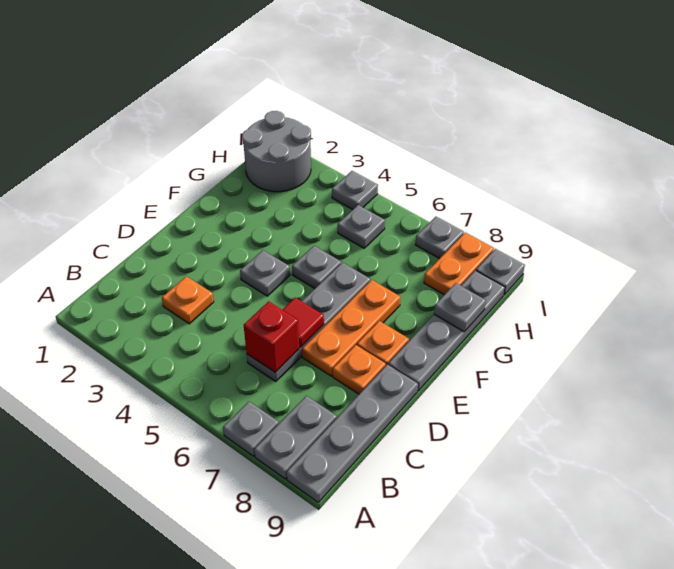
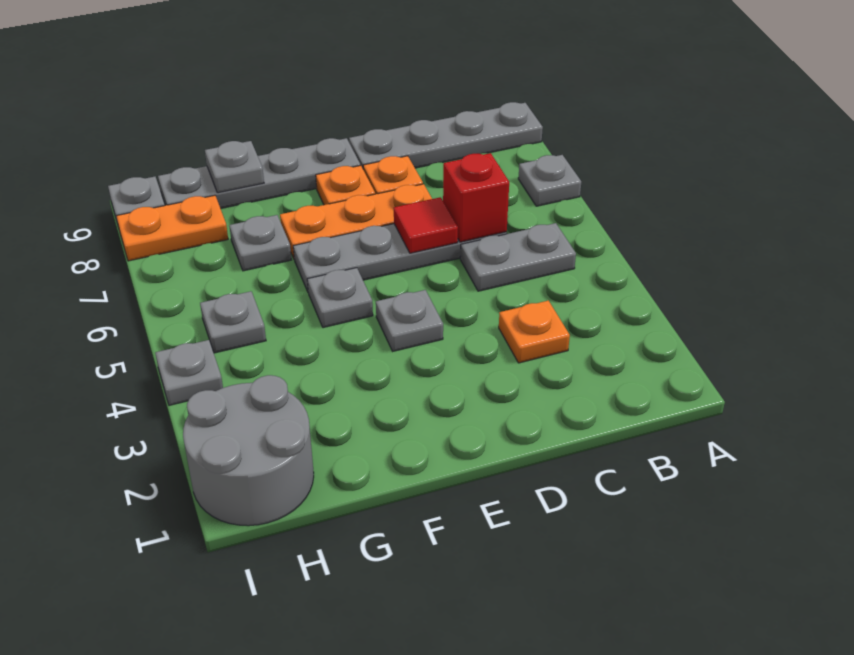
grey 1x2 plate [254,396,337,479] -> grey 1x2 plate moved to [460,223,576,291]
grey 1x1 plate [415,217,464,259] -> grey 1x1 plate moved to [229,215,291,271]

